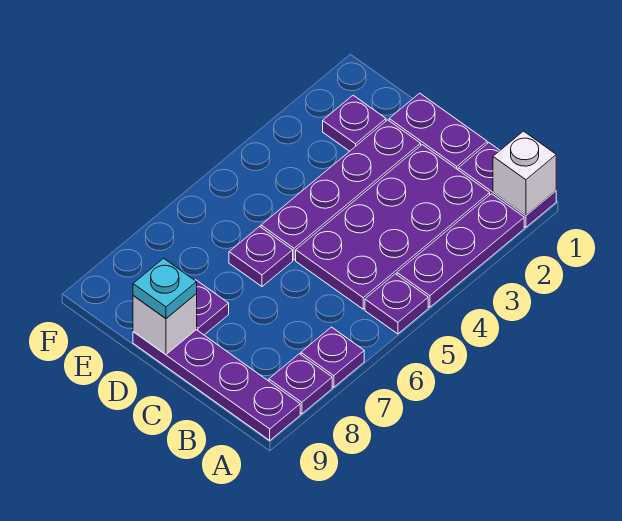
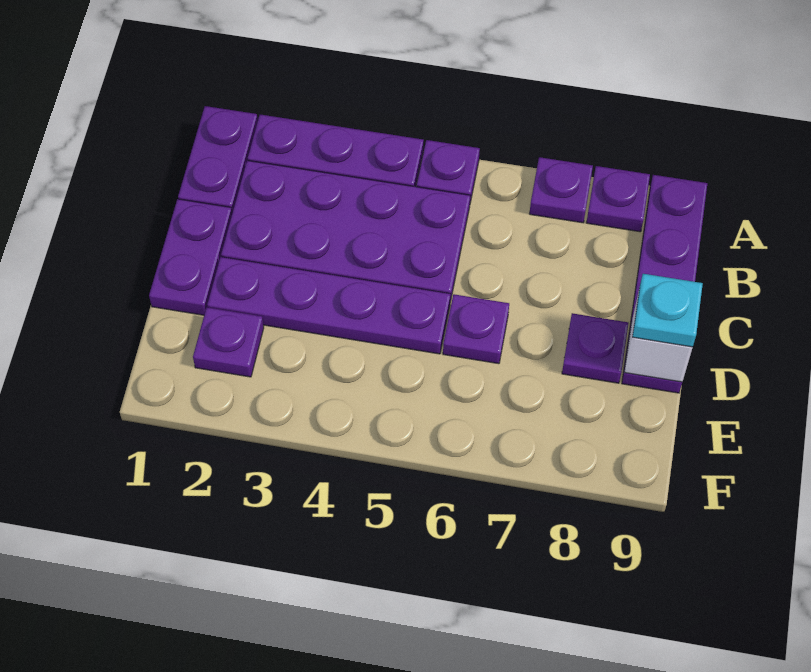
white 1x1 brick [493,131,556,215] -> none

